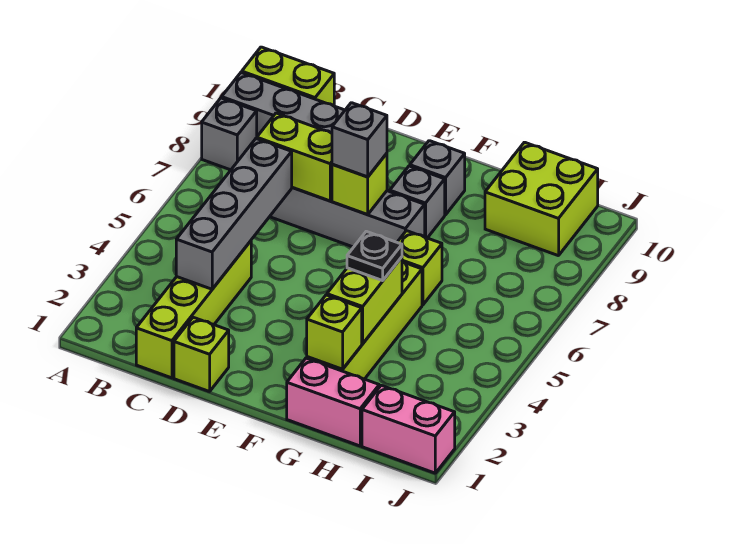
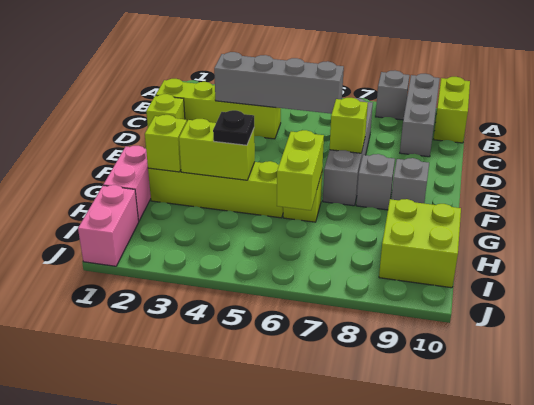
lime 1x2 brick [257,113,332,201] -> lime 1x2 brick moved to [277,130,324,210]
grey 1x1 brick [332,103,387,177] -> none

